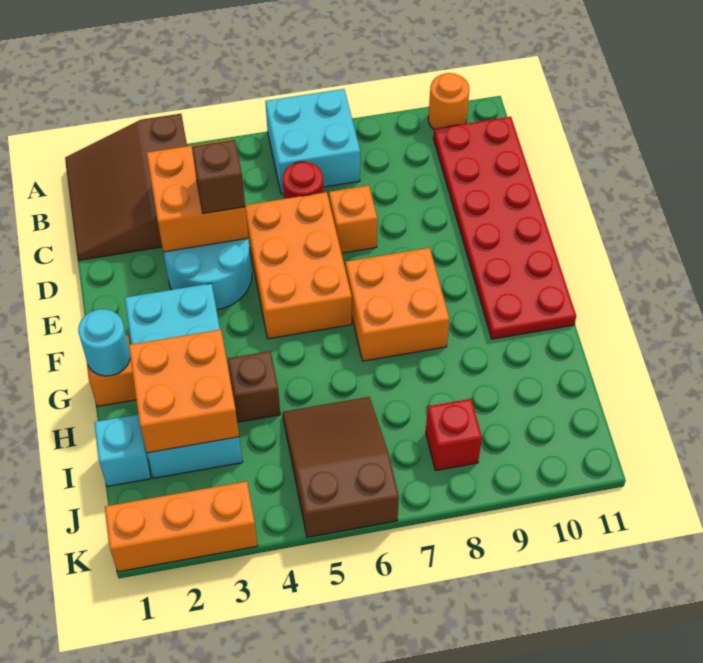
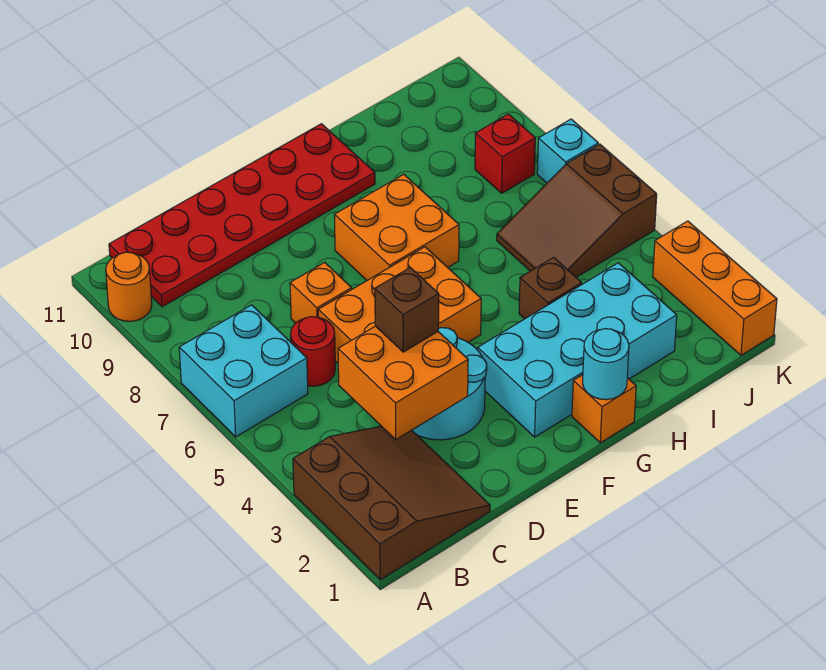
brown 3x3 slope [65,114,187,260] -> brown 3x3 slope turned to [293,426,490,580]
orange 2x2 brick [129,330,239,453] -> none
cyan 1x1 brick [94,414,151,486] -> cyan 1x1 brick moved to [537,119,598,183]

